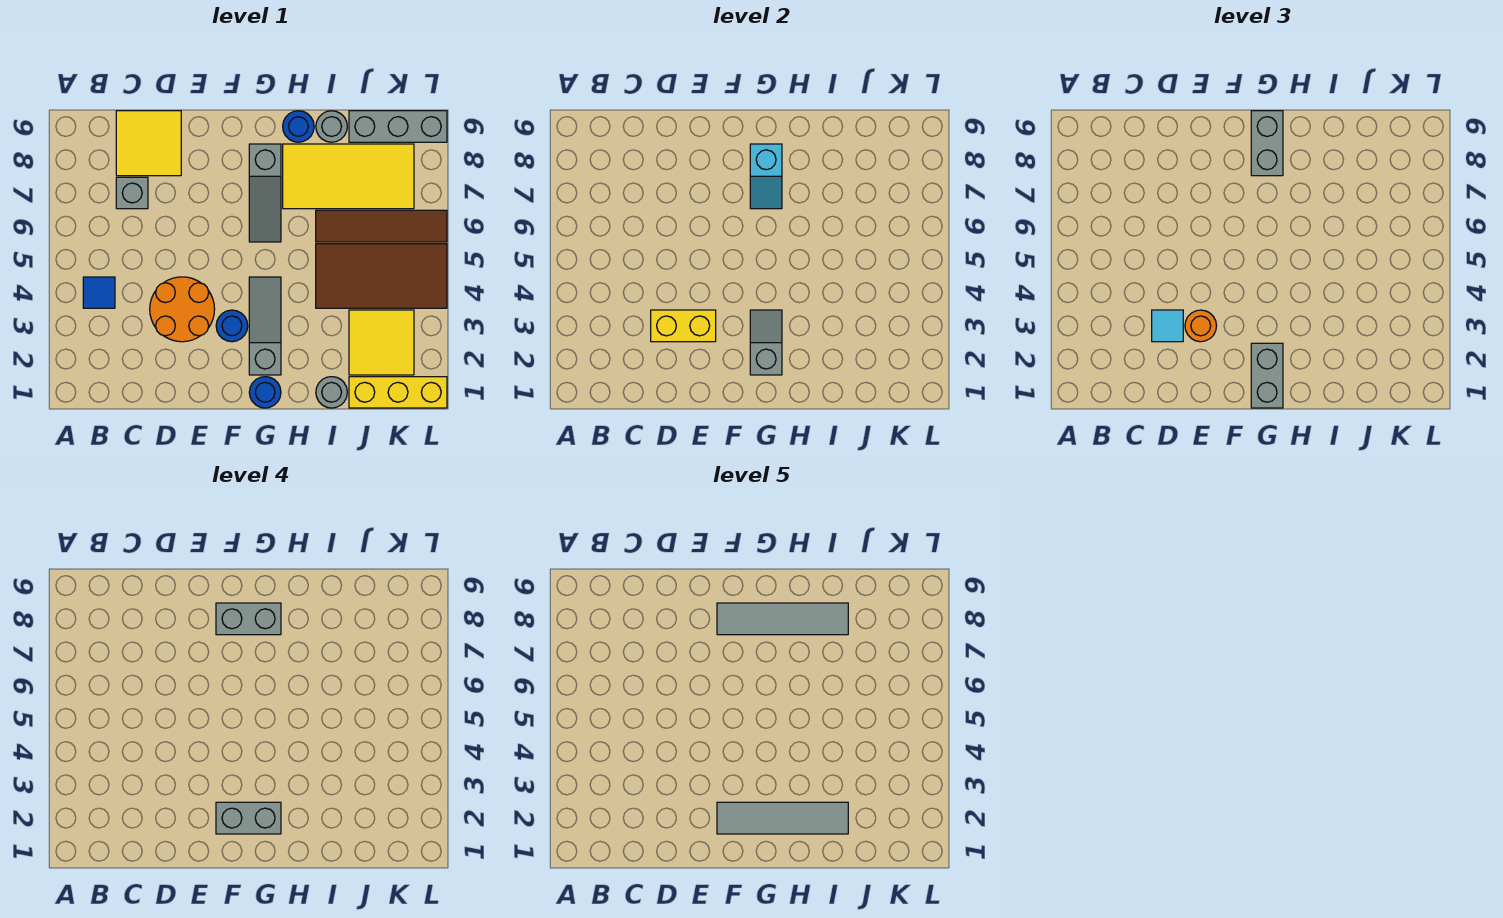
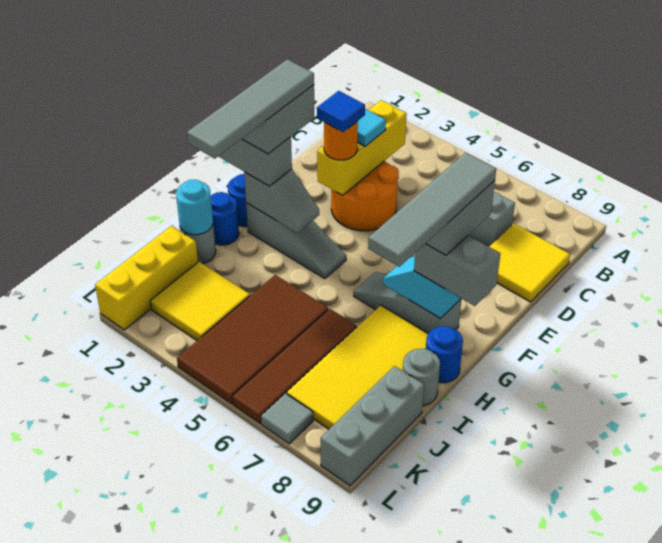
blue 1x1 tile [83,277,115,308] -> blue 1x1 tile moved to [317,91,365,132]
yellow 1x2 brick [651,310,716,342] -> yellow 1x3 brick [317,100,407,195]
blue 1x1 round brick [216,310,248,342] -> blue 1x1 round brick moved to [211,192,239,245]
none -> cyan 1x1 round brick [176,180,213,235]
none -> grey 1x1 tile [261,393,313,444]

